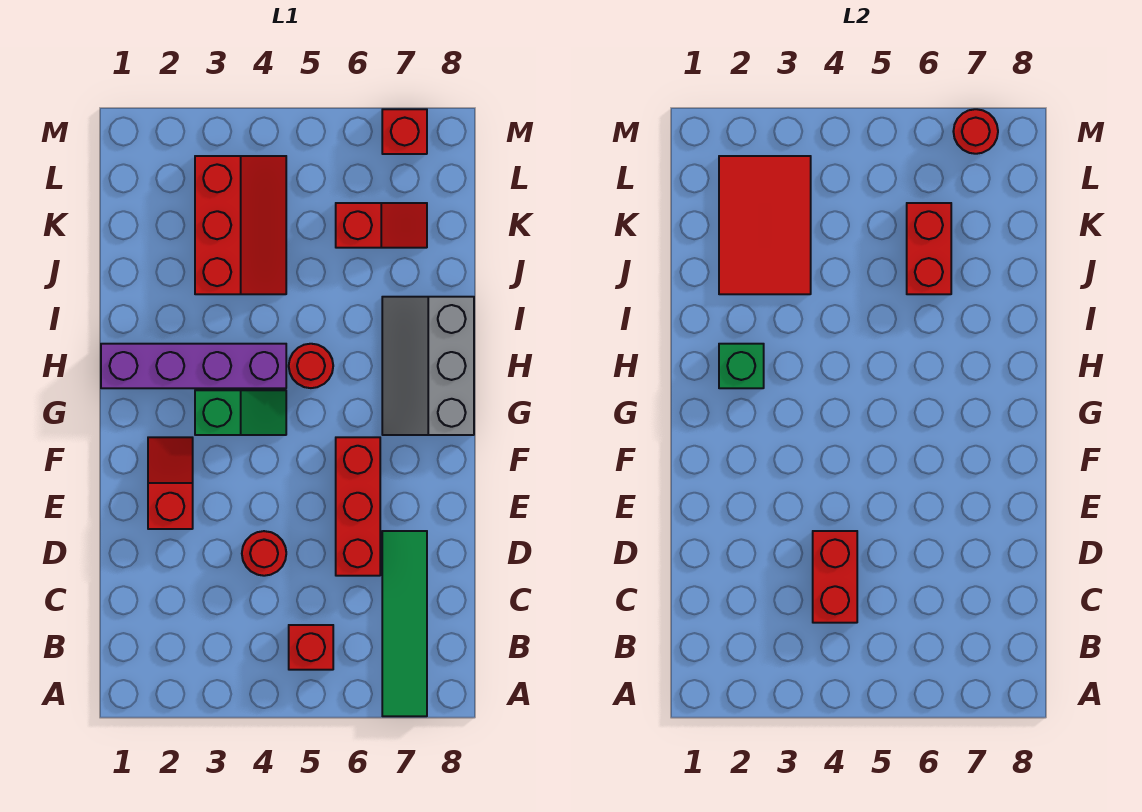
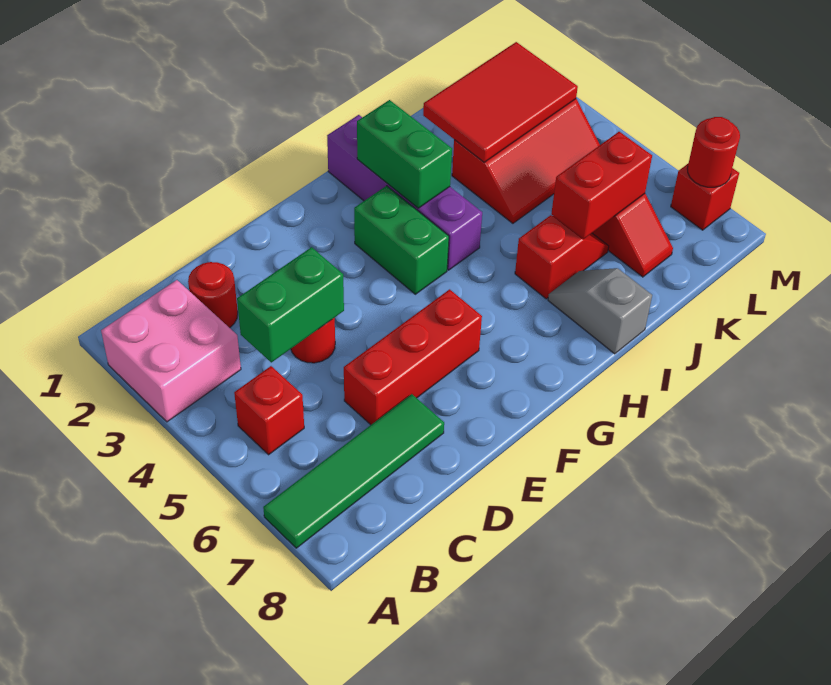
none -> pink 2x2 brick [101,280,241,422]
red 1x2 brick [813,531,857,623] -> green 1x2 brick [237,247,344,362]
red 1x2 slope [148,437,193,529] -> red 1x2 slope moved to [515,215,609,299]
green 1x2 slope [195,390,286,435] -> green 1x2 brick [354,186,449,294]
grey 2x3 slope [382,297,474,435] -> grey 1x2 slope [548,268,652,354]
green 1x1 brick [719,344,764,388] -> green 1x2 brick [357,100,452,208]
red 1x1 round brick [289,344,333,388] -> red 1x1 round brick moved to [188,262,238,328]

